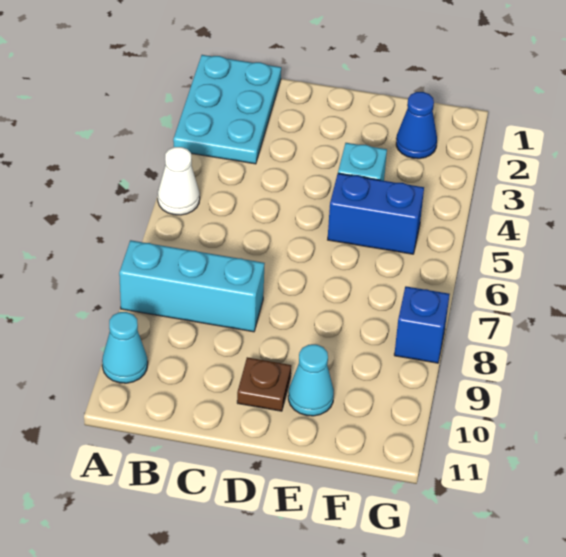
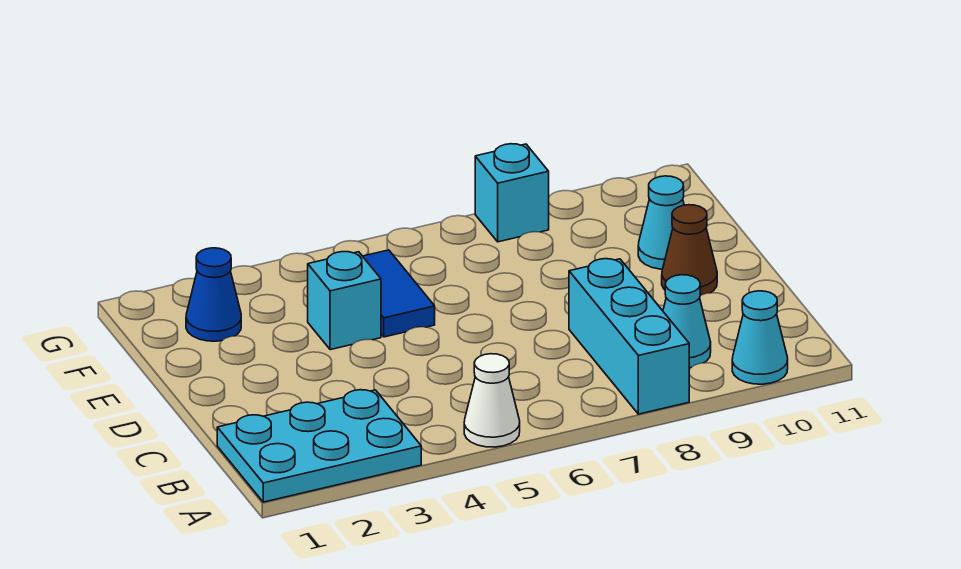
none -> cyan 1x1 cone [663,275,711,368]
brown 1x1 plate [237,357,291,411] -> brown 1x1 cone [662,205,717,296]
blue 1x2 brick [328,173,424,254] -> blue 1x2 tile [363,250,435,337]
blue 1x1 brick [394,286,450,363] -> cyan 1x1 brick [475,144,549,242]

